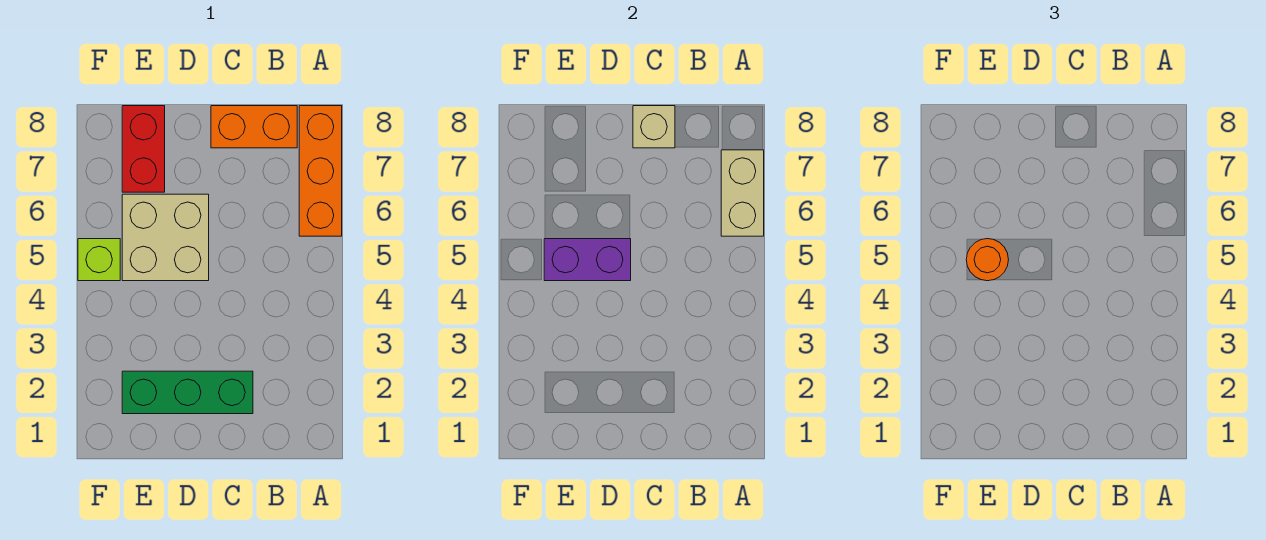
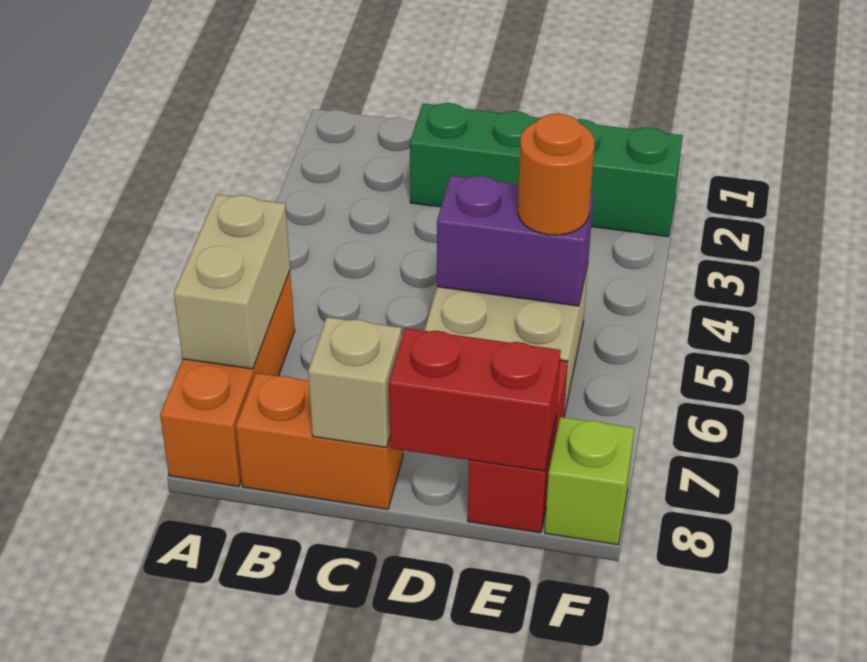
green 1x3 brick [122,371,253,414] -> green 1x4 brick [410,103,683,237]
none -> red 1x2 brick [389,328,561,471]
lime 1x1 brick [78,239,120,281] -> lime 1x1 brick moved to [545,417,634,545]

